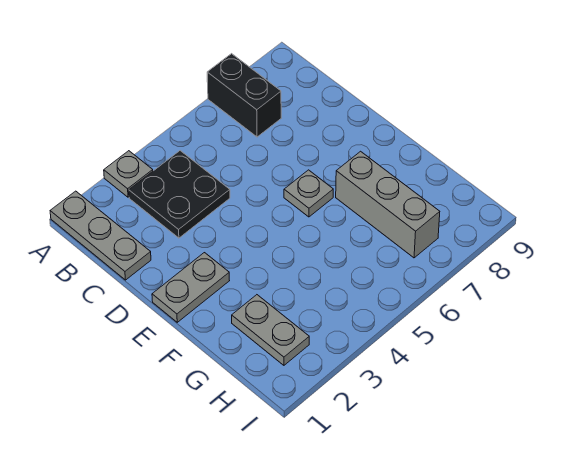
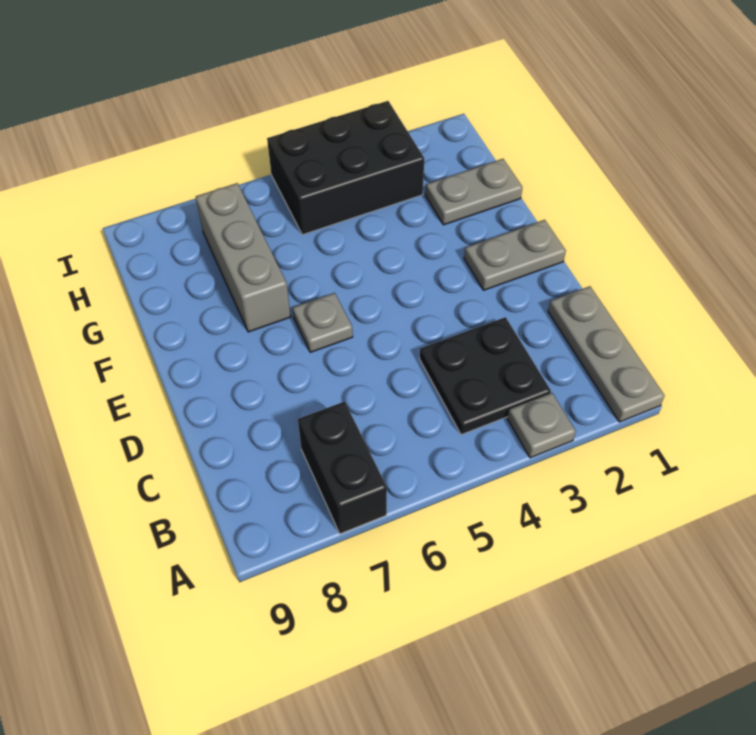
grey 1x2 plate [232,295,309,365] -> grey 1x2 plate turned to [425,159,523,225]
none -> black 2x3 brick [267,101,424,235]

